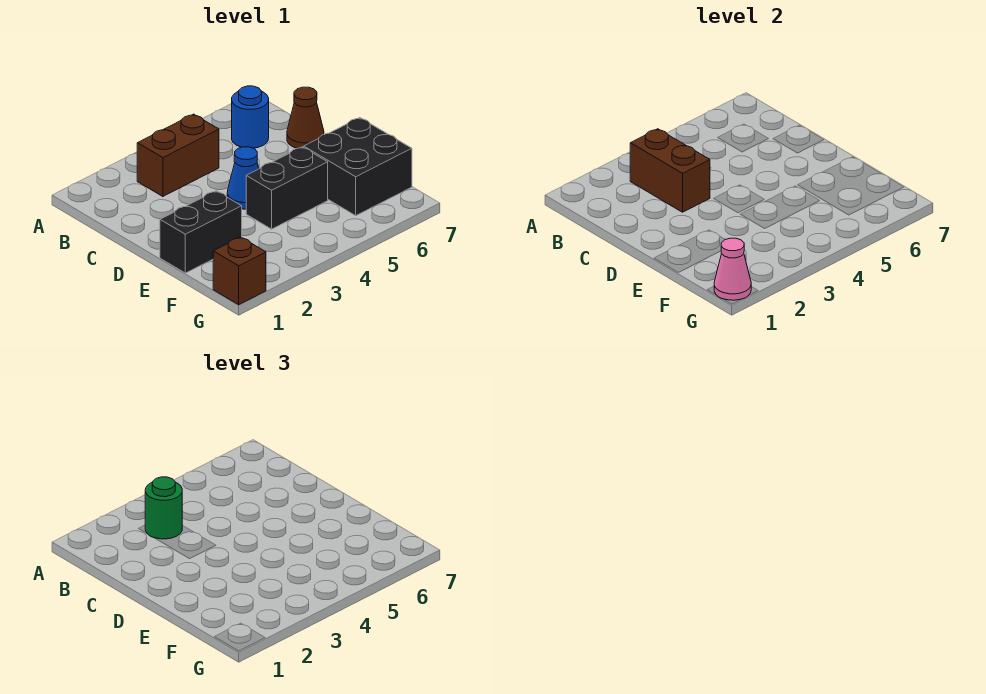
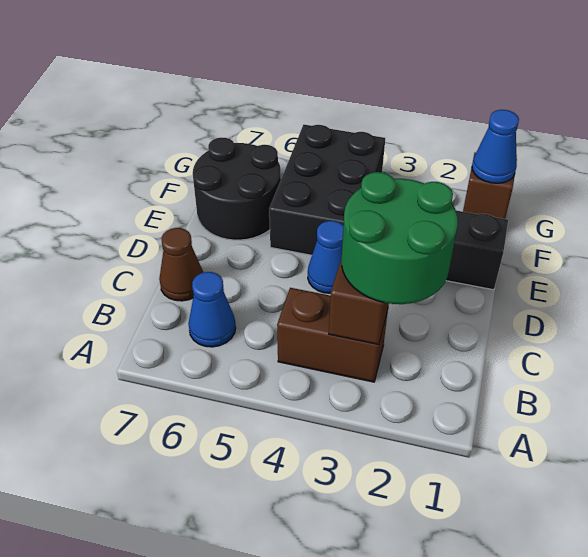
green 1x1 round brick [145,477,182,539] -> green 2x2 round brick [342,172,458,304]
blue 1x1 round brick [232,86,269,148] -> blue 1x1 cone [188,272,236,347]
black 1x2 brick [246,147,328,229] -> black 2x3 brick [269,125,385,255]
black 2x2 brick [304,118,412,215] -> black 2x2 round brick [193,138,281,240]
pink 1x1 cone [714,238,751,300] -> blue 1x1 cone [472,110,519,183]

